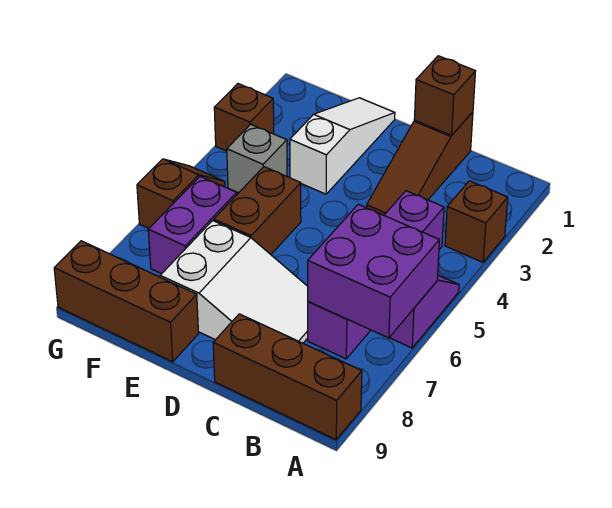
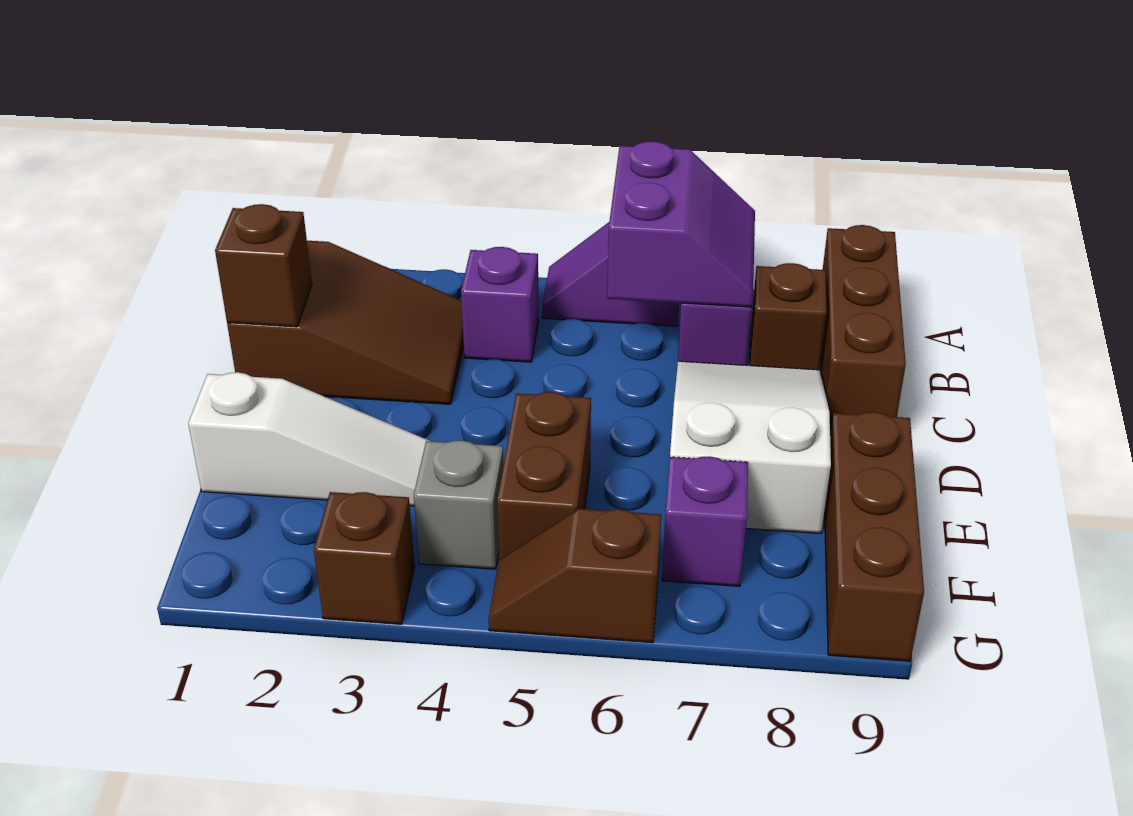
brown 1x1 brick [445,181,508,262] -> brown 1x1 brick moved to [750,263,827,370]
purple 2x2 brick [308,204,439,338] -> purple 2x2 slope [607,141,755,307]
brown 1x3 slope [367,112,473,215] -> brown 2x3 slope [227,241,464,404]
white 1x3 slope [290,98,395,194] -> white 1x3 slope turned to [188,372,429,506]
brown 1x2 brick [214,167,301,254] -> brown 1x2 brick turned to [497,392,591,559]
purple 1x2 brick [148,176,237,274] -> purple 1x1 brick [662,456,748,586]

